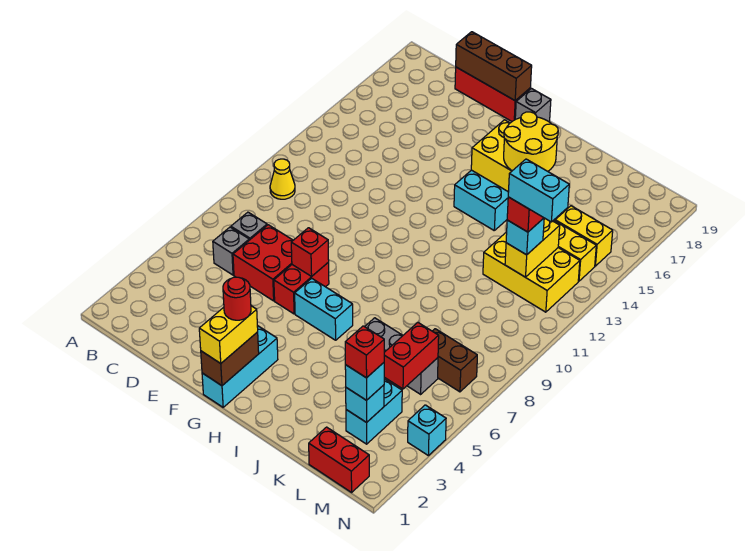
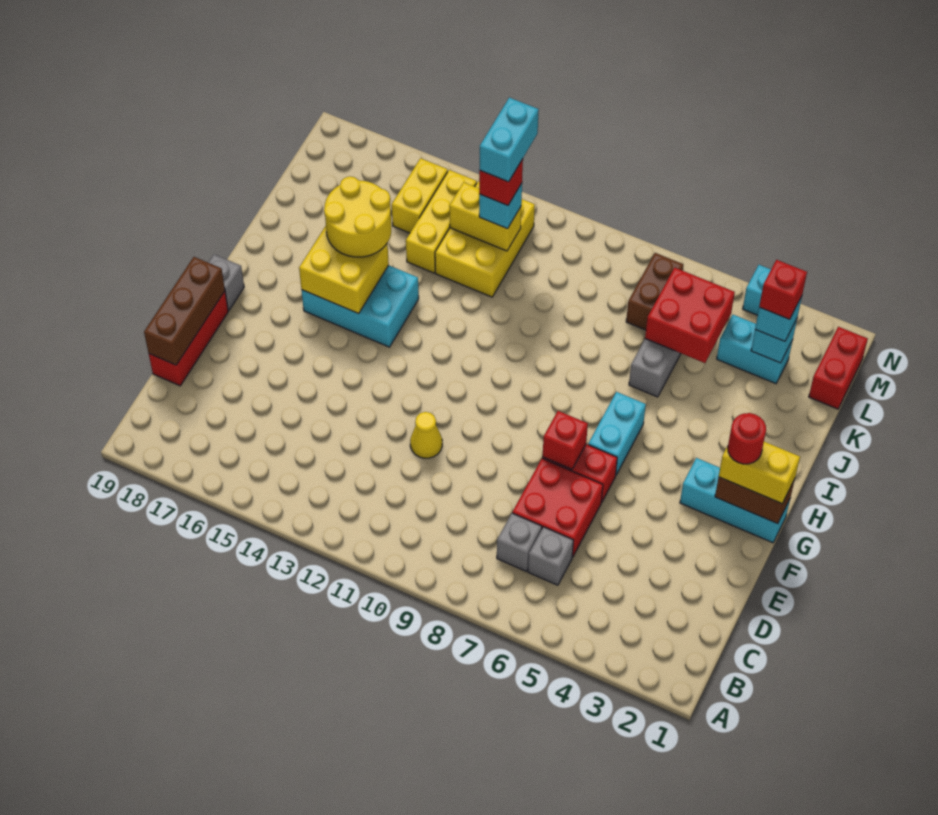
yellow 1x1 cone [270,159,295,199] -> yellow 1x1 cone moved to [410,412,442,458]
red 1x2 brick [384,323,439,389] -> red 2x2 brick [645,268,735,363]

